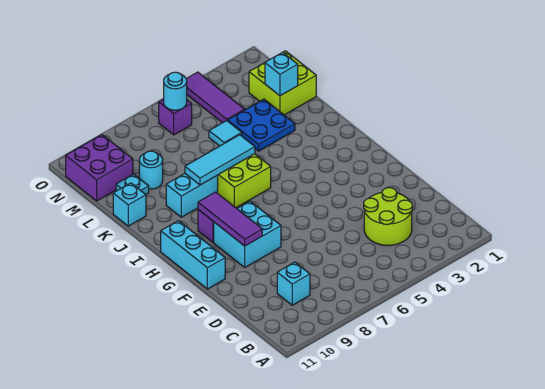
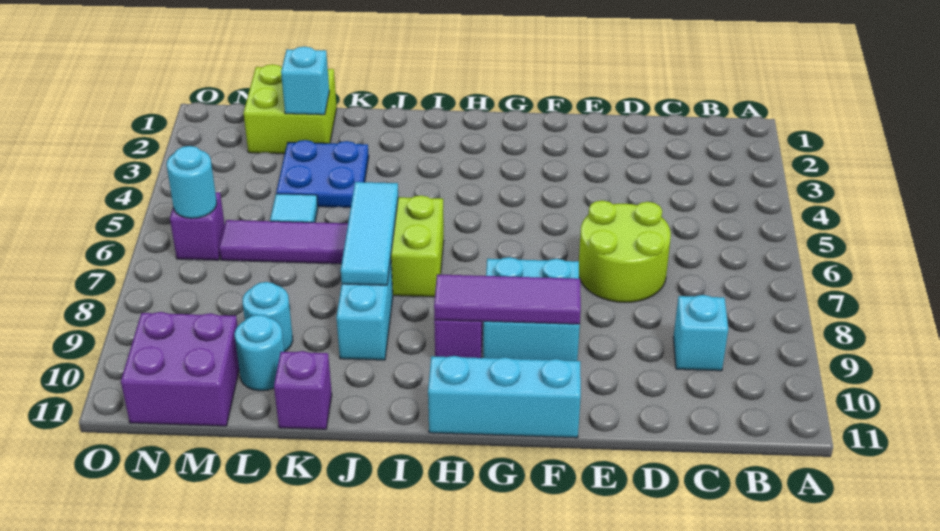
lime 2x2 round brick [364,188,412,245] -> lime 2x2 round brick moved to [579,200,671,302]
cyan 1x1 brick [113,183,146,226] -> purple 1x1 brick [274,351,332,429]
cyan 1x1 plate [116,174,149,194] -> cyan 1x1 round brick [235,315,284,391]
purple 1x3 tile [186,72,245,123] -> purple 1x3 tile moved to [219,220,348,264]

